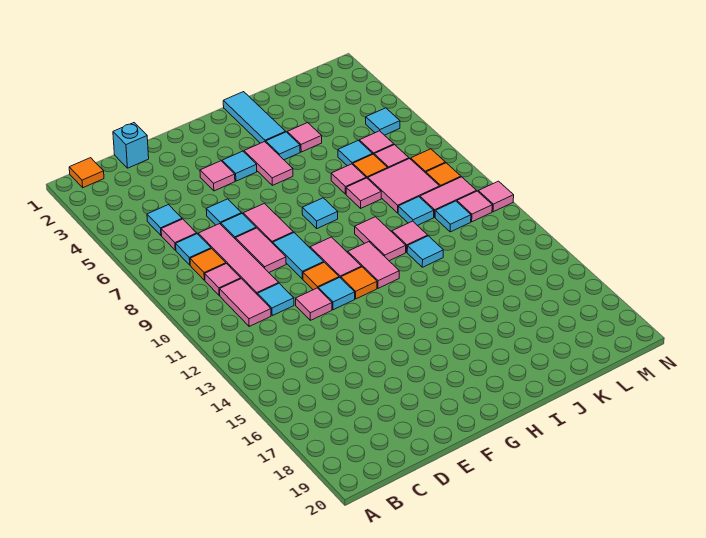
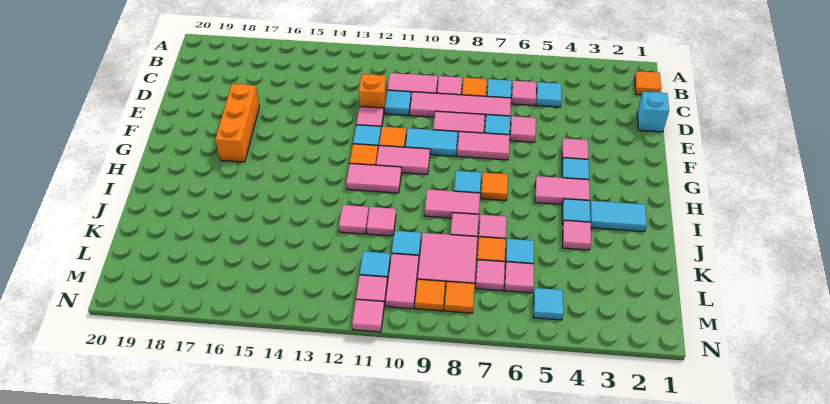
none -> orange 1x1 brick [359,74,386,111]
cyan 1x1 tile [206,199,242,225] -> pink 1x1 tile [510,116,536,142]
none -> orange 1x3 brick [215,84,259,162]
none -> orange 1x1 tile [481,173,508,200]
cyan 1x3 tile [223,92,286,143] -> cyan 1x2 tile [590,201,647,232]
pink 1x2 tile [355,217,406,261] -> pink 1x2 tile moved to [425,189,480,218]
cyan 1x1 tile [407,236,443,267] -> pink 1x1 tile [339,205,369,234]

